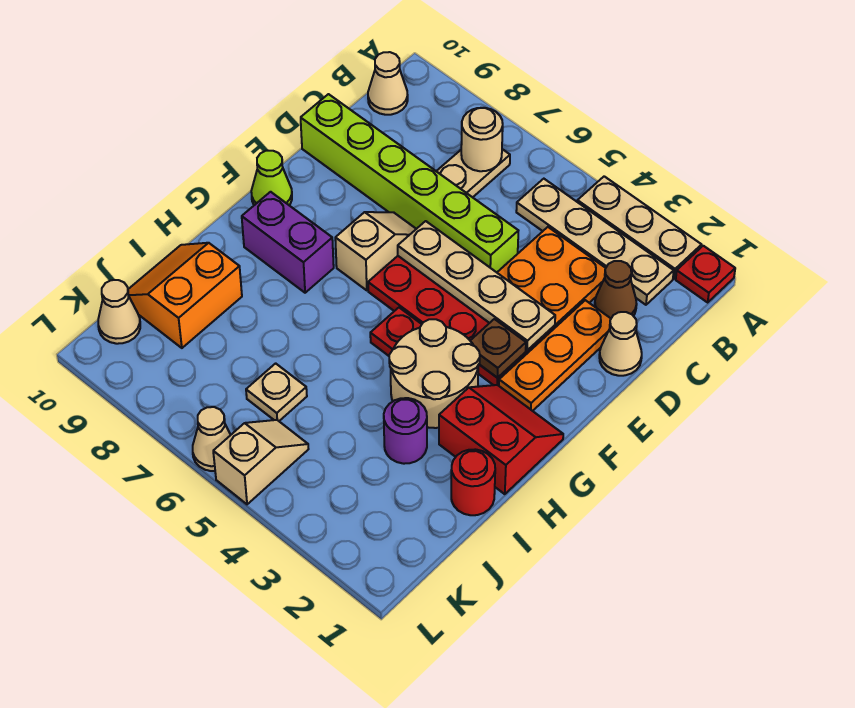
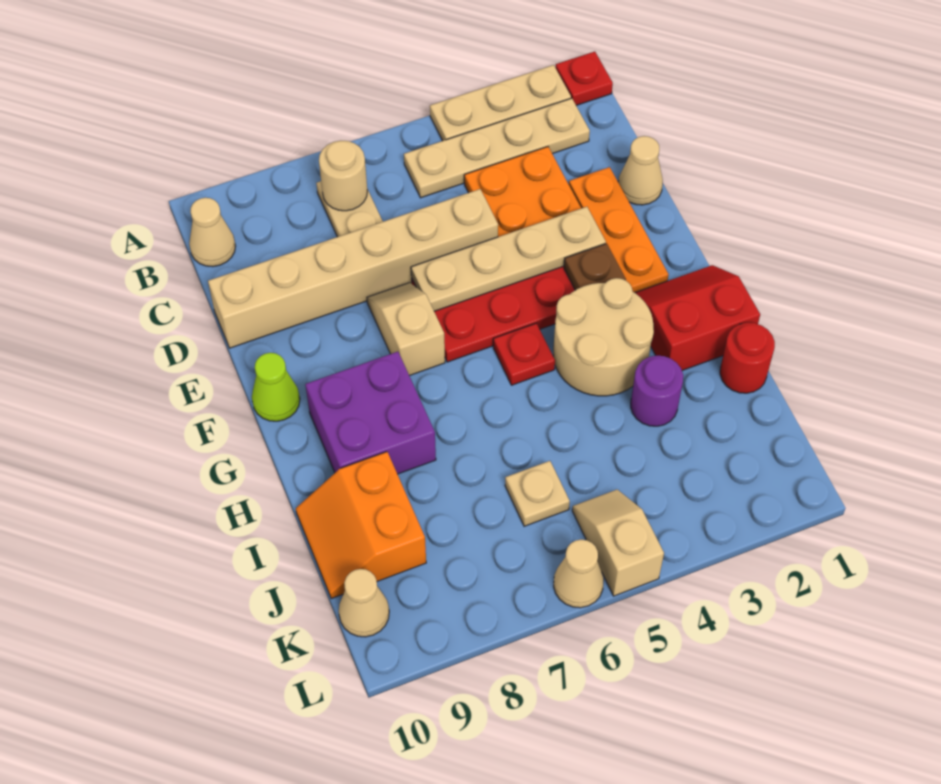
brown 1x1 cone [595,261,637,318] -> none
lime 1x6 brick [301,94,518,272] -> tan 1x6 brick [208,189,498,348]
purple 1x2 brick [242,192,334,293] -> purple 2x2 brick [305,352,436,474]

